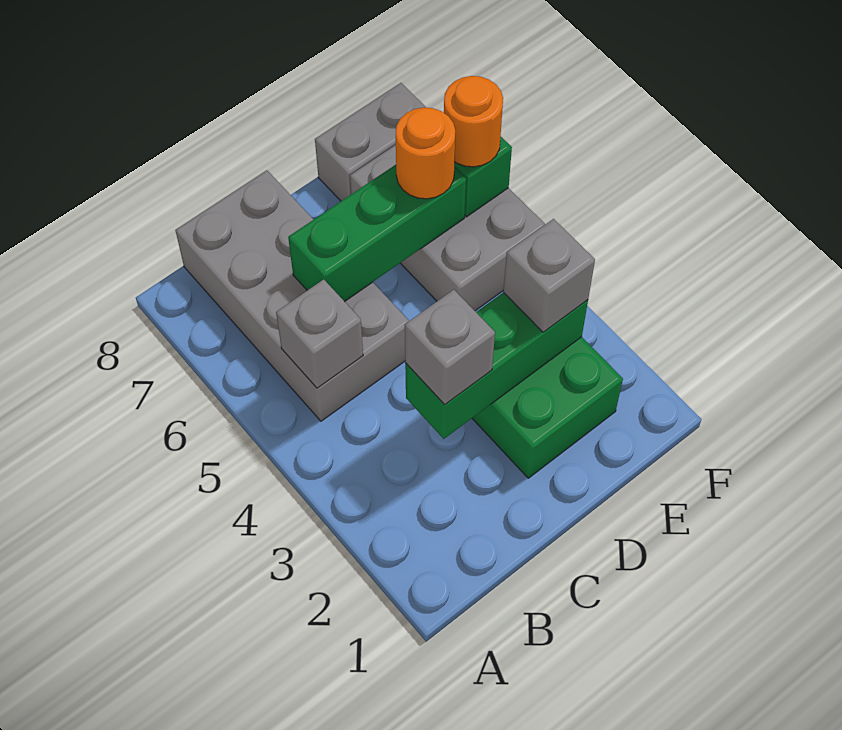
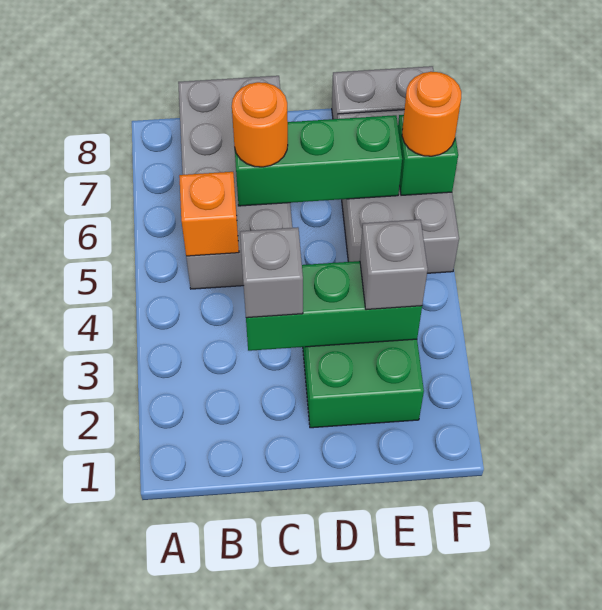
grey 1x1 brick [276,279,363,388] -> orange 1x1 brick [179,172,239,256]
orange 1x1 round brick [396,108,455,199] -> orange 1x1 round brick moved to [232,82,288,167]

